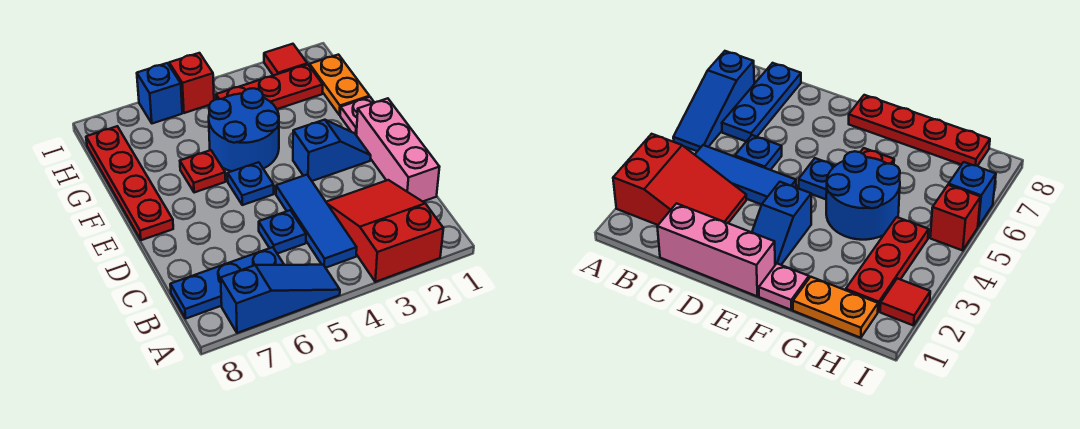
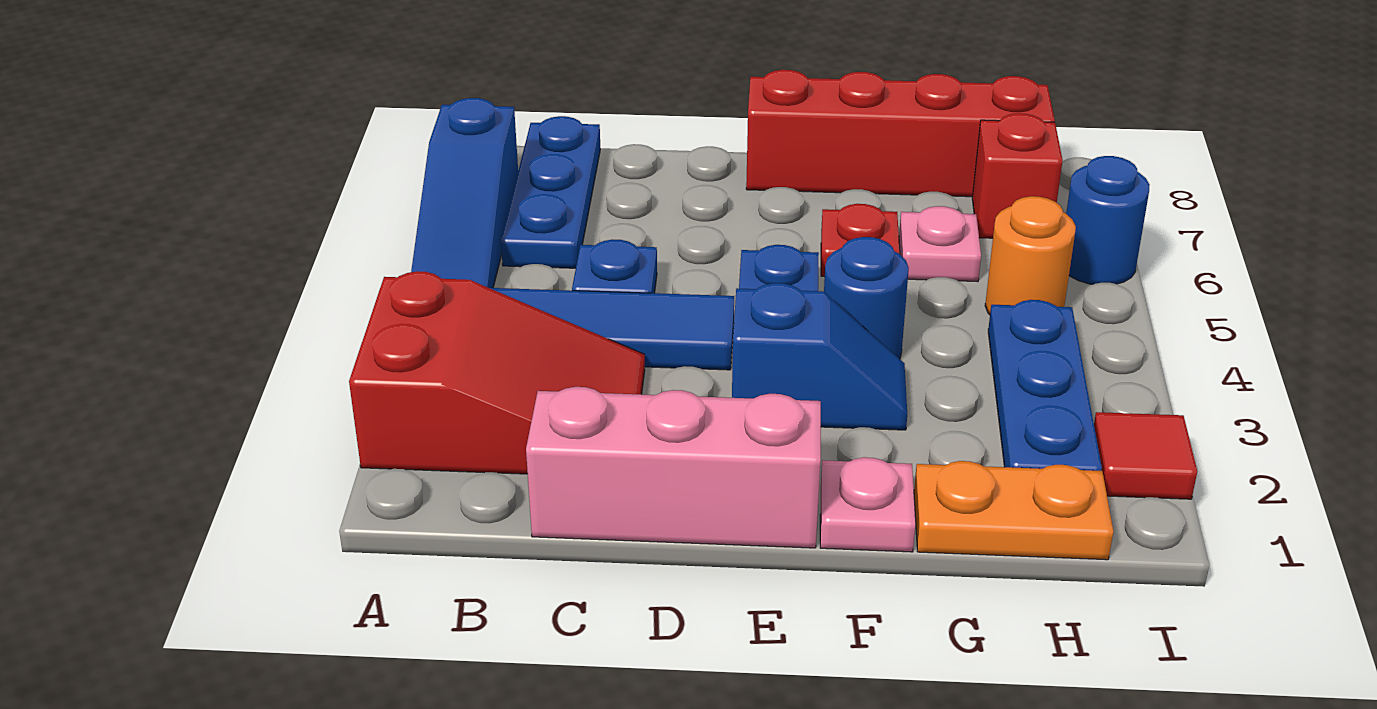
blue 1x2 slope [293,120,371,181] -> blue 1x2 slope turned to [732,283,907,430]
red 1x4 plate [86,126,173,240] -> red 1x4 brick [746,70,1055,197]
blue 2x2 round brick [209,88,279,171] -> blue 1x1 round brick [824,237,909,359]
none -> pink 1x1 plate [899,206,981,282]
red 1x3 plate [216,64,323,109] -> blue 1x3 plate [988,300,1102,471]
none -> orange 1x1 round brick [985,196,1076,315]
red 1x1 brick [169,53,214,113] -> red 1x1 brick moved to [972,113,1063,238]
blue 1x1 brick [137,63,182,123] -> blue 1x1 round brick [1066,156,1150,284]

